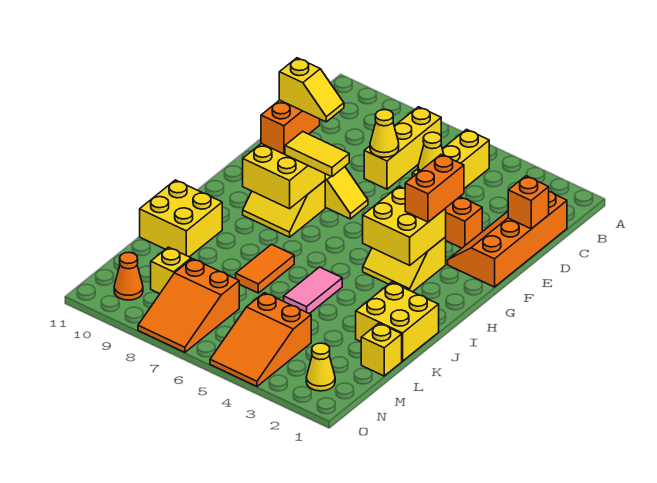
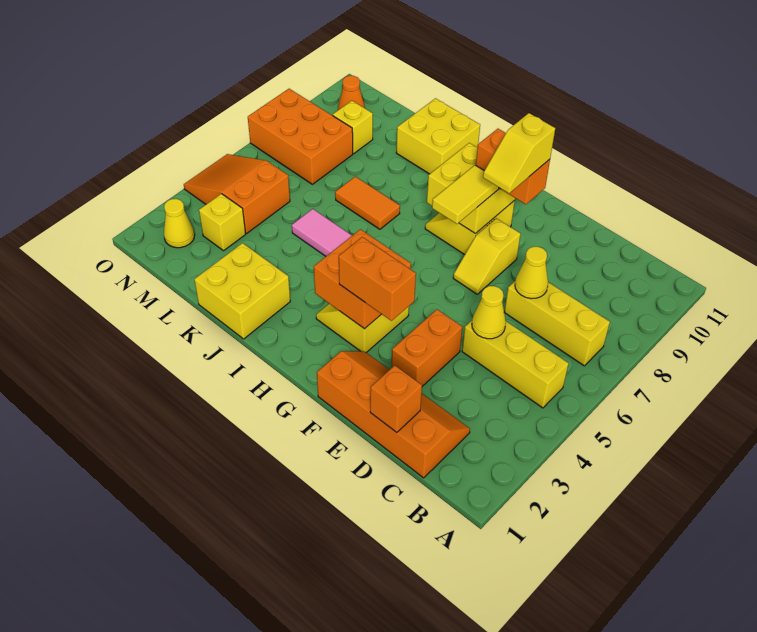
yellow 2x2 brick [363,186,446,265] -> orange 2x2 brick [314,229,411,329]
yellow 1x1 brick [361,323,402,376] -> yellow 1x1 brick moved to [199,194,246,251]
orange 2x3 slope [138,259,239,352] -> orange 2x3 brick [248,89,353,184]

